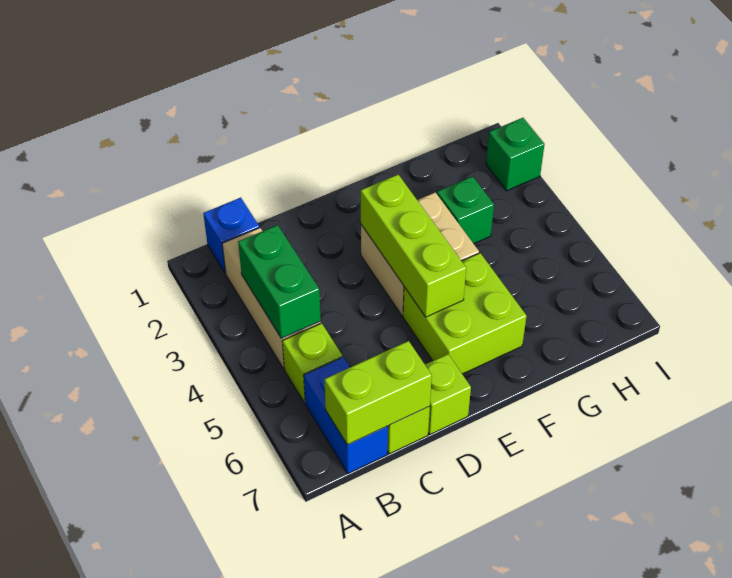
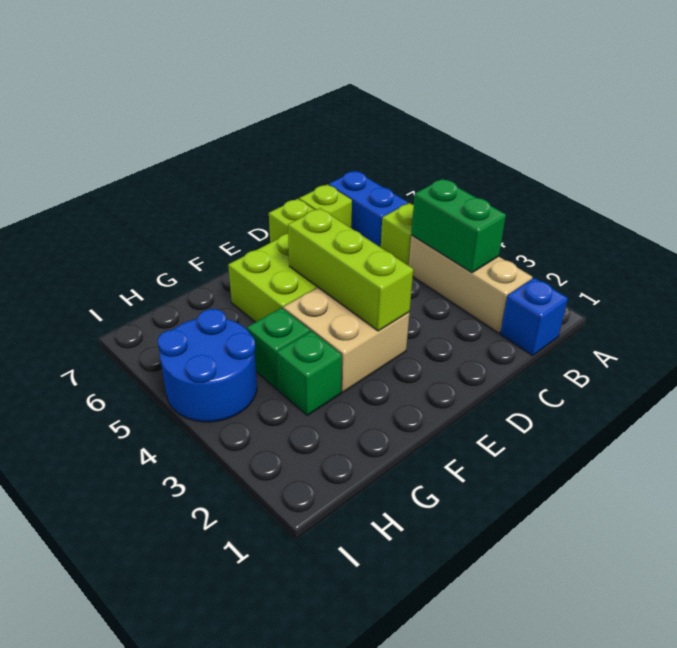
lime 1x2 brick [324,341,432,445] -> none
none -> blue 2x2 round brick [158,309,257,422]
green 1x1 brick [486,118,545,191] -> green 1x1 brick moved to [247,308,310,390]

